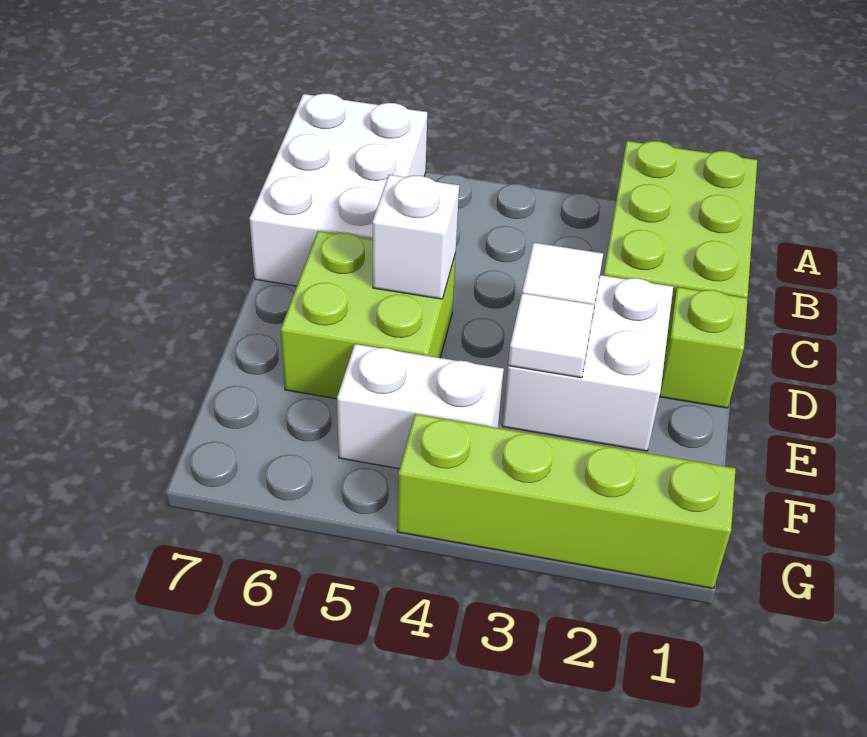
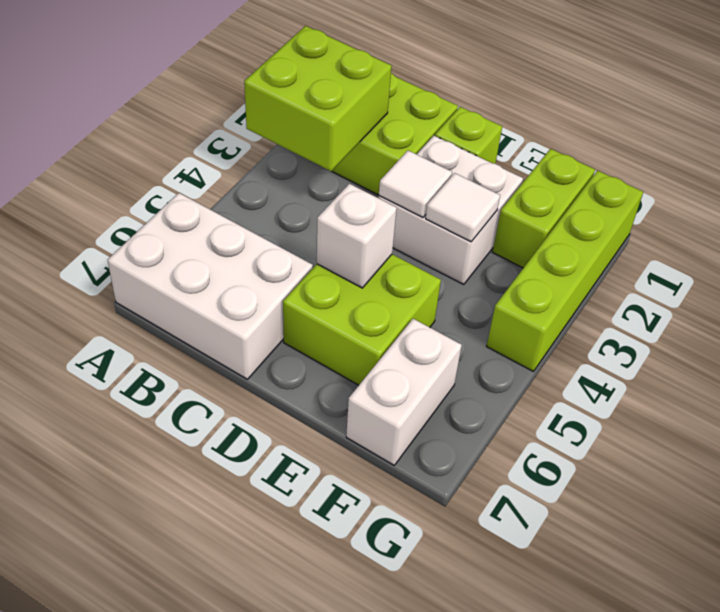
none -> lime 2x2 brick [244,26,391,171]
none -> lime 1x2 brick [493,149,595,268]
white 1x2 brick [337,344,504,469] -> white 1x2 brick moved to [346,319,462,465]

